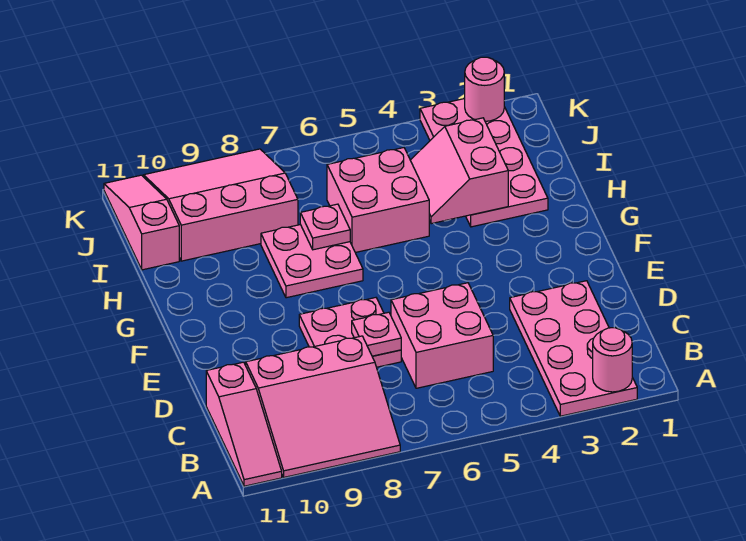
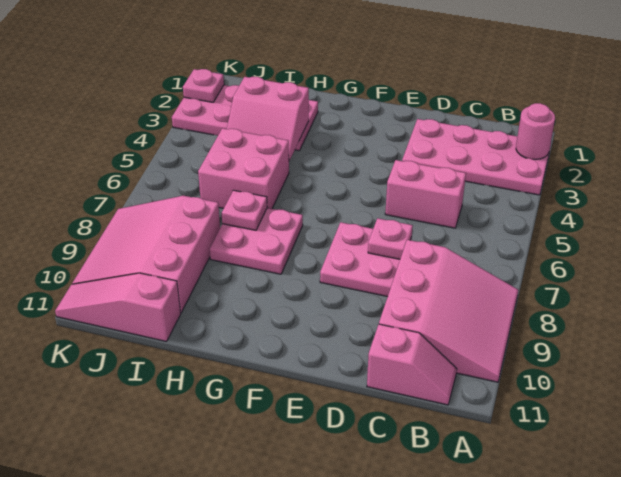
pink 1x3 slope [206,362,282,486] -> pink 1x2 slope [367,324,457,405]
pink 2x2 brick [391,283,493,388] -> pink 1x2 brick [385,160,466,228]
pink 1x1 round brick [465,57,504,121] -> pink 1x1 plate [183,69,224,102]

